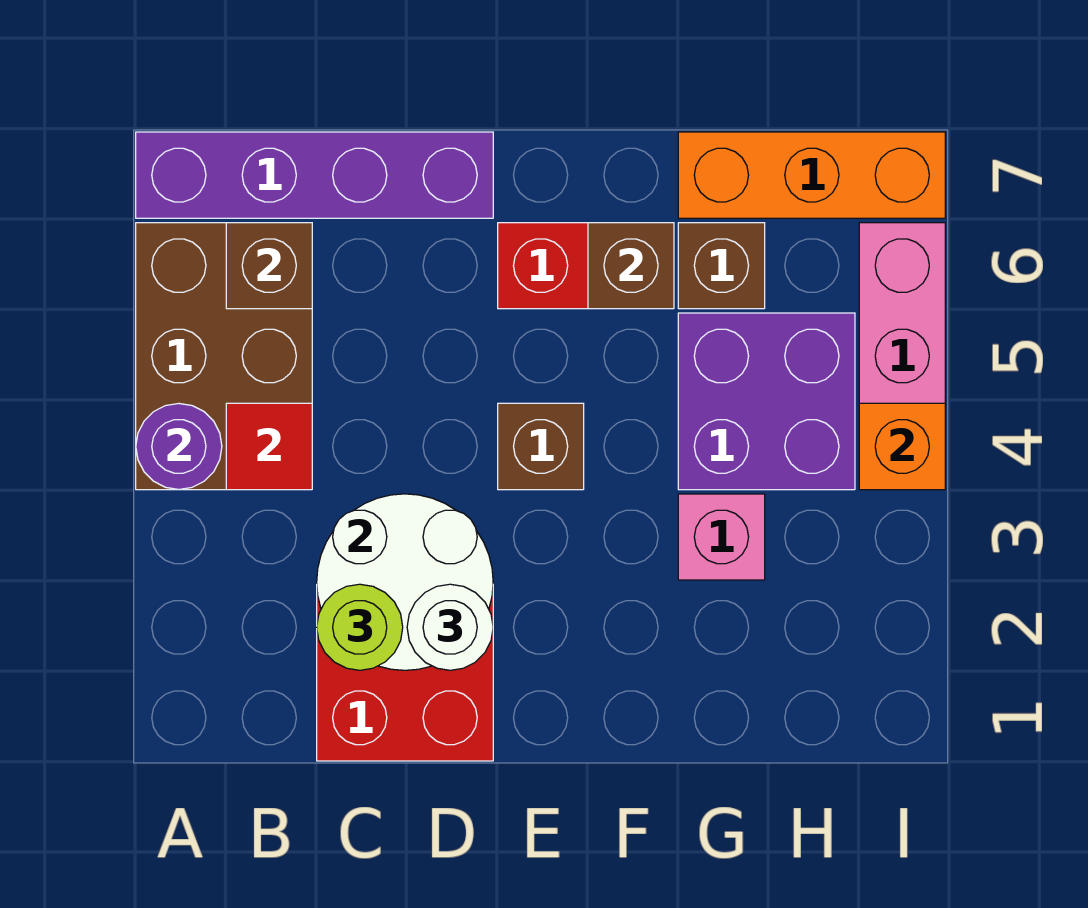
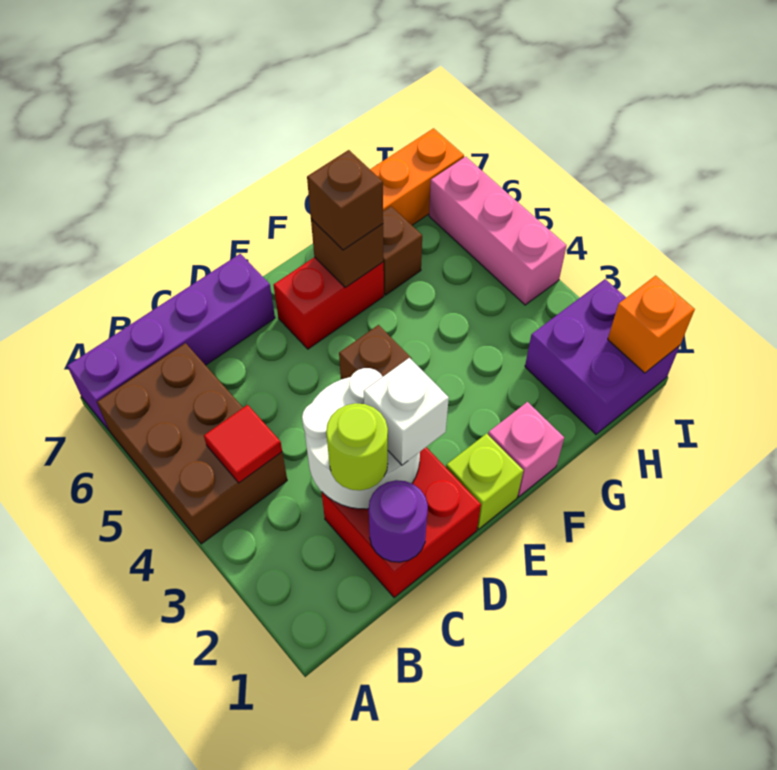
purple 1x1 round brick [136,404,222,490] -> purple 1x1 round brick moved to [369,480,428,562]
brown 1x1 brick [226,223,312,309] -> brown 1x1 brick moved to [307,150,383,250]
white 1x1 round brick [407,584,493,670] -> white 1x1 brick [364,358,449,465]
none -> lime 1x1 brick [446,434,523,529]
pink 1x1 brick [678,494,765,580] -> pink 1x1 brick moved to [488,402,564,497]
purple 2x2 brick [678,313,855,490] -> purple 2x2 brick moved to [525,279,680,434]
orange 1x1 brick [859,403,945,490] -> orange 1x1 brick moved to [608,276,695,373]

